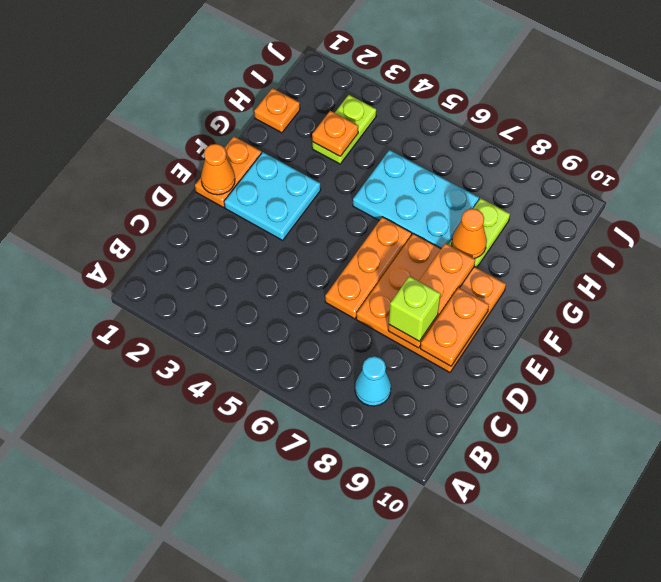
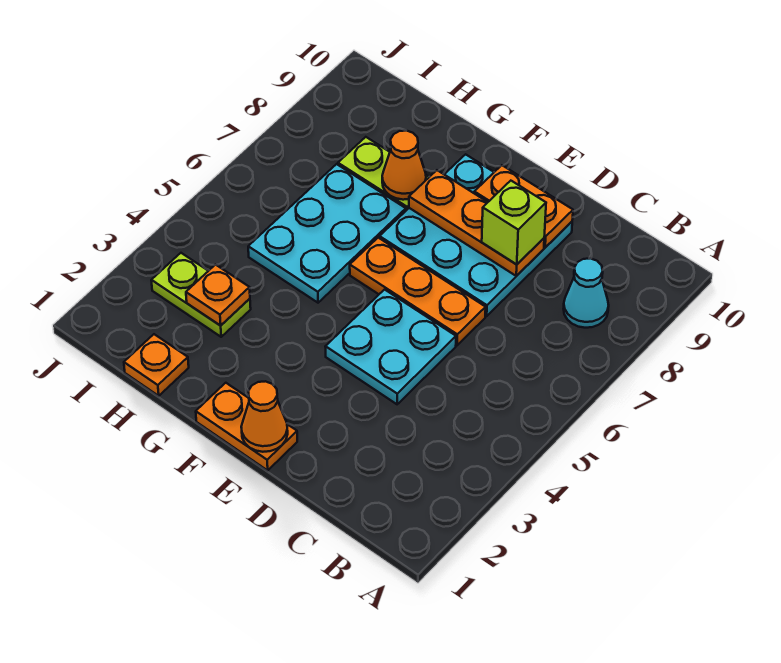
orange 3x3 plate [356,234,506,372] -> cyan 3x3 plate [380,154,572,316]
cyan 2x2 plate [224,152,321,240] -> cyan 2x2 plate moved to [325,290,456,404]

